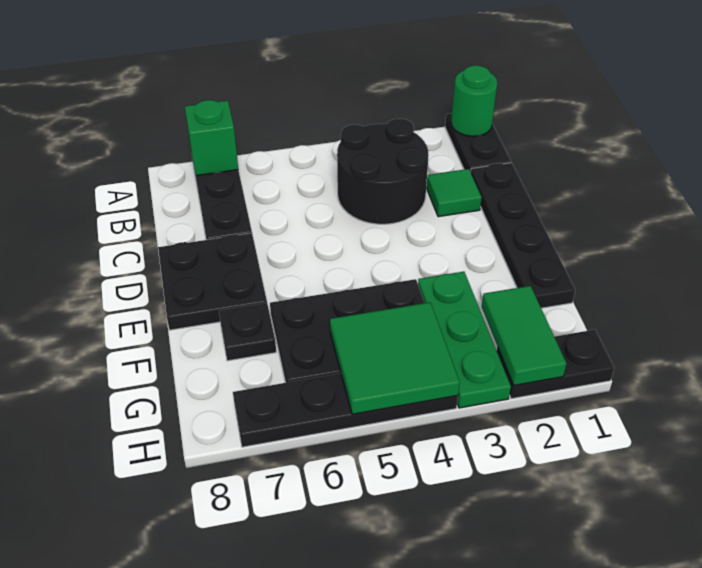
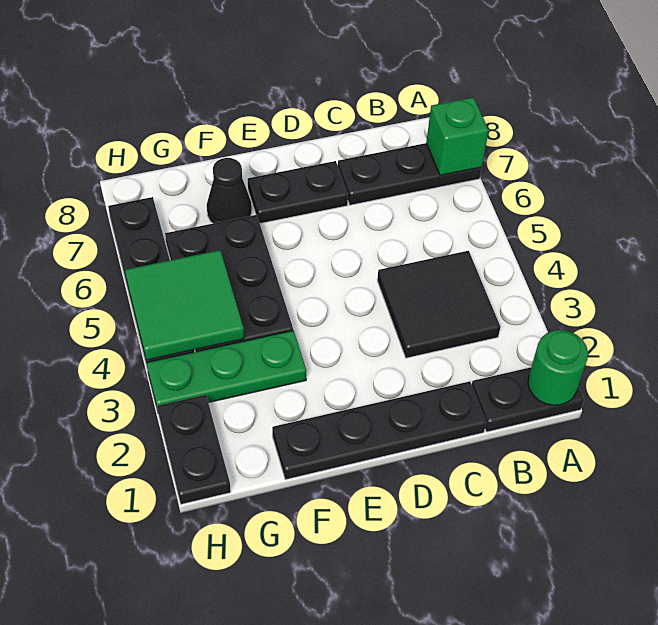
black 2x2 round brick [337,119,429,224] -> black 2x2 tile [377,251,500,358]
green 1x1 tile [426,169,482,217] -> none
black 2x2 plate [158,233,267,330] -> black 1x2 plate [248,161,348,223]
black 1x1 plate [219,303,276,361] -> black 1x1 cone [207,158,252,223]
green 1x2 tile [482,286,566,385] -> none

